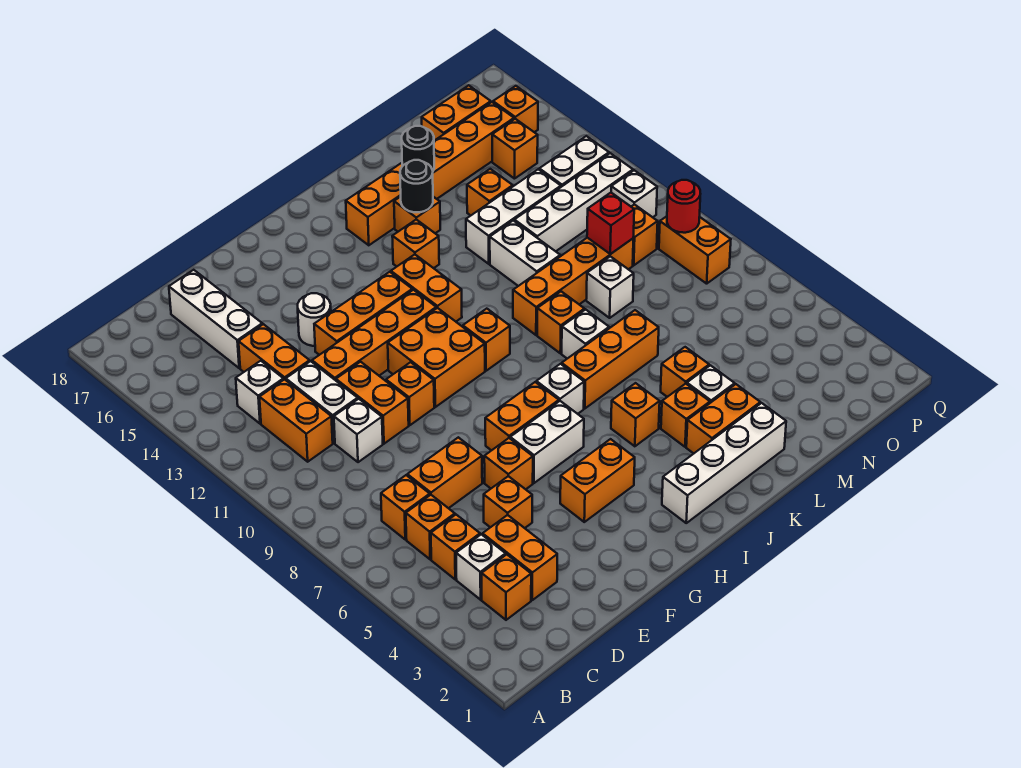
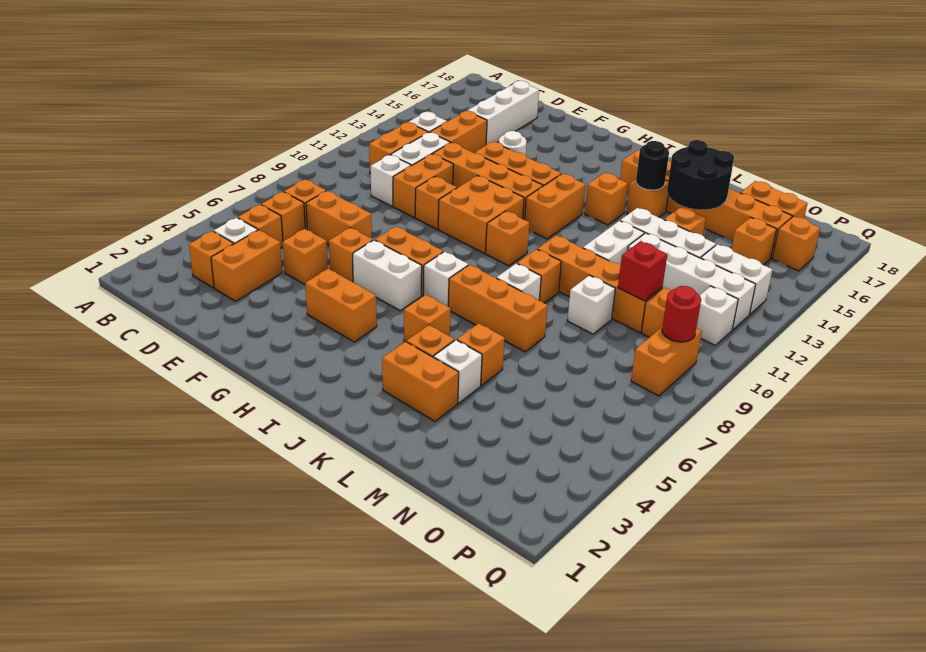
white 1x4 brick [662,403,786,523] -> none
black 1x1 round brick [402,126,434,170] -> black 2x2 round brick [667,140,734,210]

